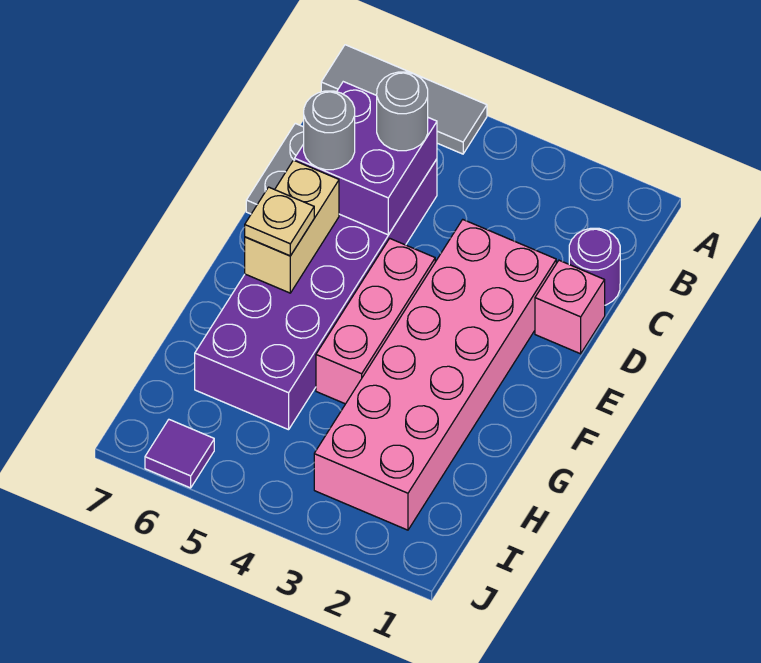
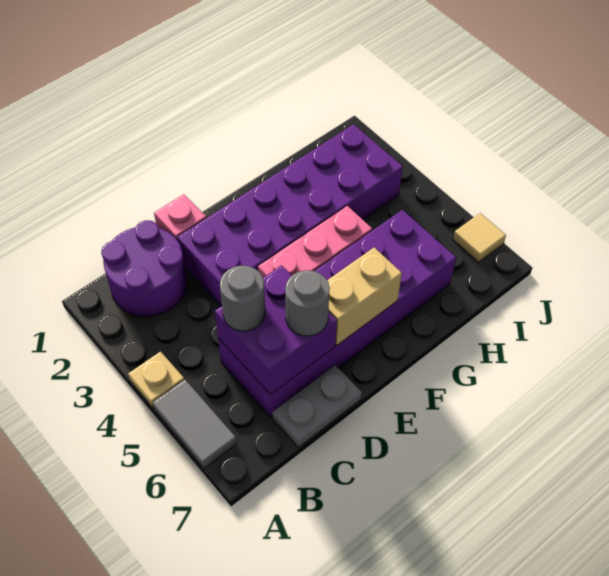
grey 1x3 tile [321,45,487,154] -> grey 1x2 tile [153,380,236,468]
purple 1x1 round brick [569,228,620,305] -> purple 2x2 round brick [101,220,187,316]
pink 2x6 brick [314,220,556,530] -> purple 2x6 brick [177,124,403,306]
tan 1x1 plate [245,187,314,256] -> tan 1x1 plate moved to [128,352,184,408]
purple 1x1 tile [145,420,214,488] -> tan 1x1 tile [453,213,506,262]

